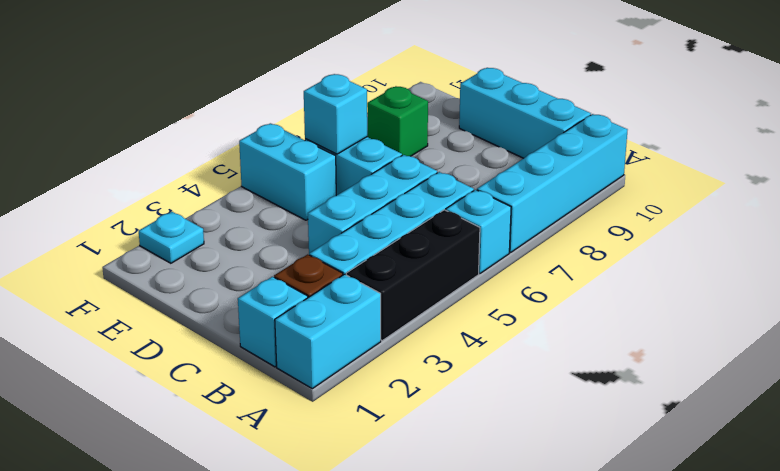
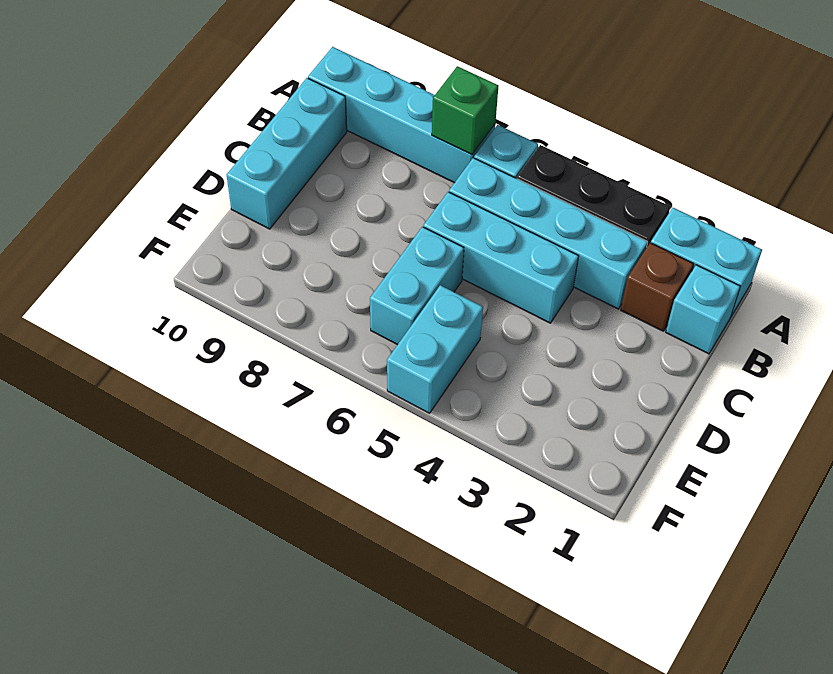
cyan 1x1 brick [304,74,367,154] -> none
green 1x1 brick [367,87,428,156] -> green 1x1 brick moved to [432,66,498,155]
cyan 1x1 plate [139,212,204,263] -> none

